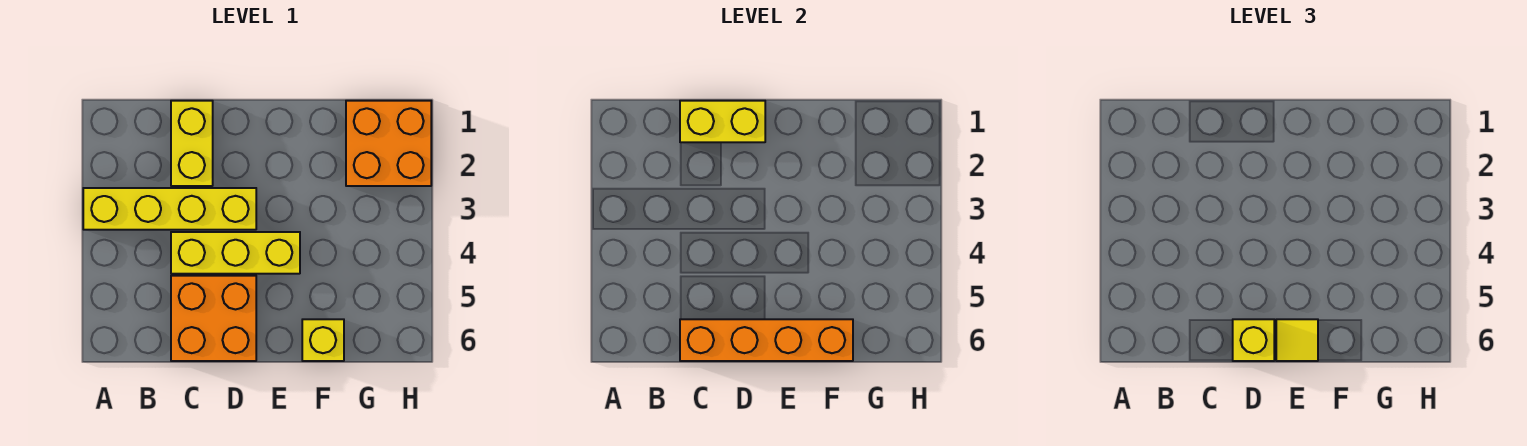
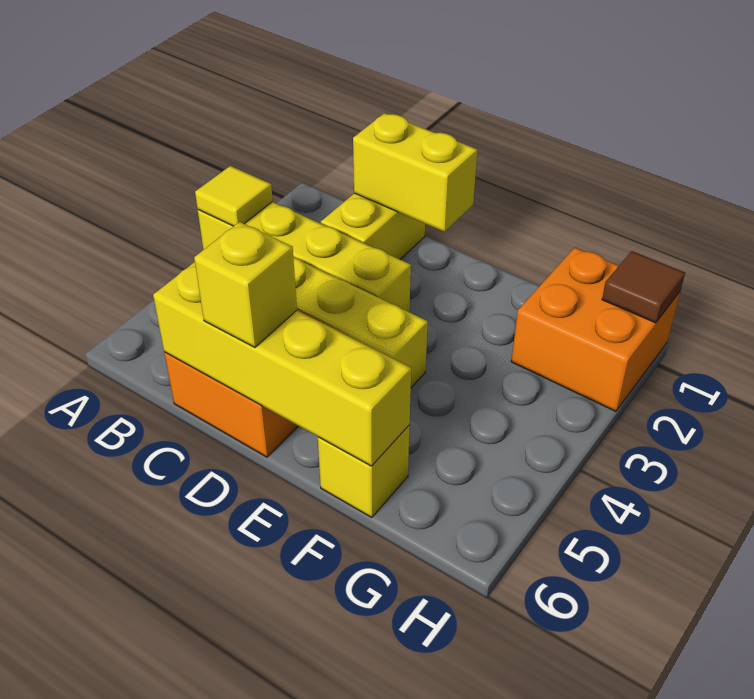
orange 1x4 brick [680,319,853,361] -> yellow 1x4 brick [153,262,411,466]
yellow 1x1 tile [1276,319,1318,361] -> yellow 1x1 tile moved to [195,166,273,226]
none -> brown 1x1 tile [602,251,685,323]

